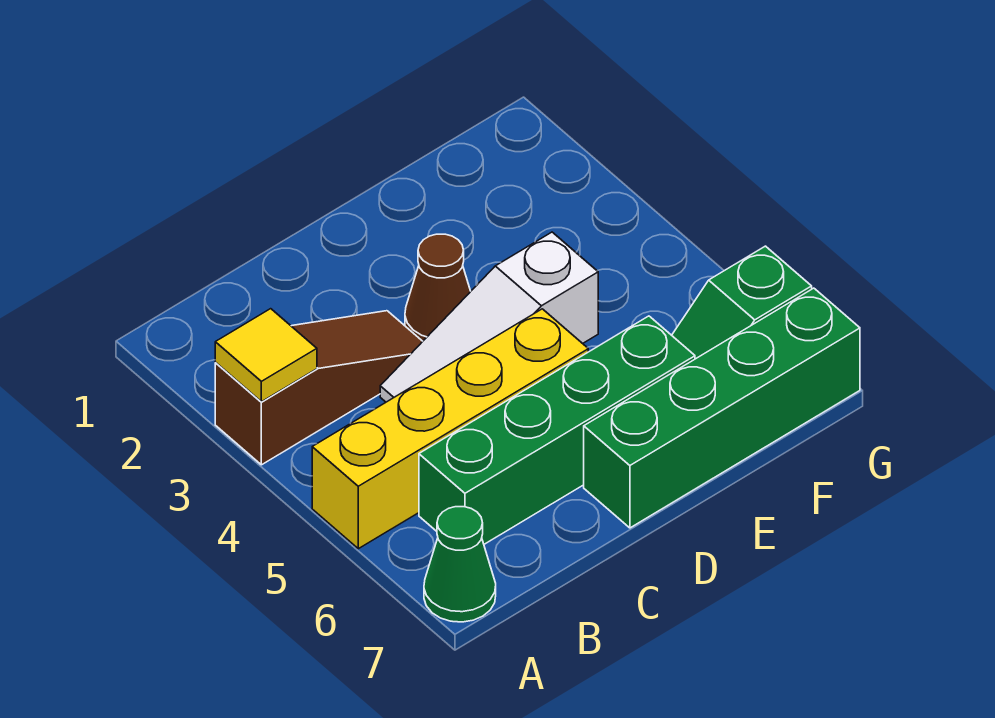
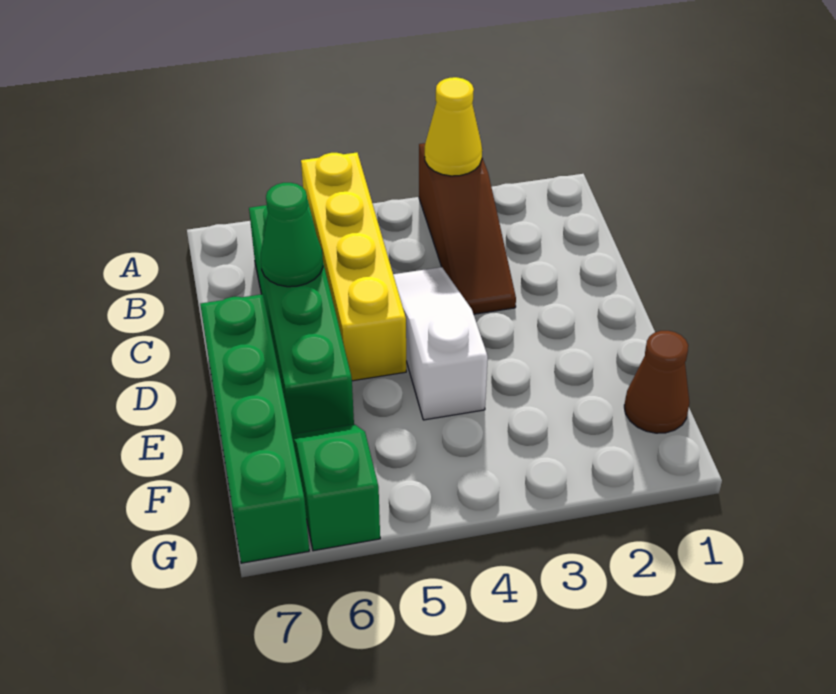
yellow 1x1 tile [215,309,317,402] -> yellow 1x1 cone [425,77,482,176]
green 1x1 cone [424,507,496,622] -> green 1x1 cone moved to [261,183,323,287]
brown 1x1 cone [405,234,471,341] -> brown 1x1 cone moved to [624,331,689,433]

